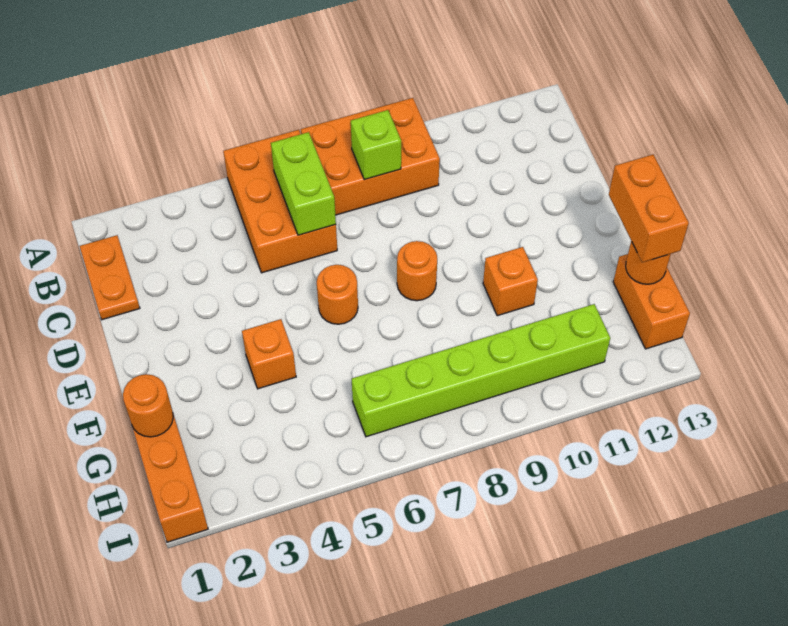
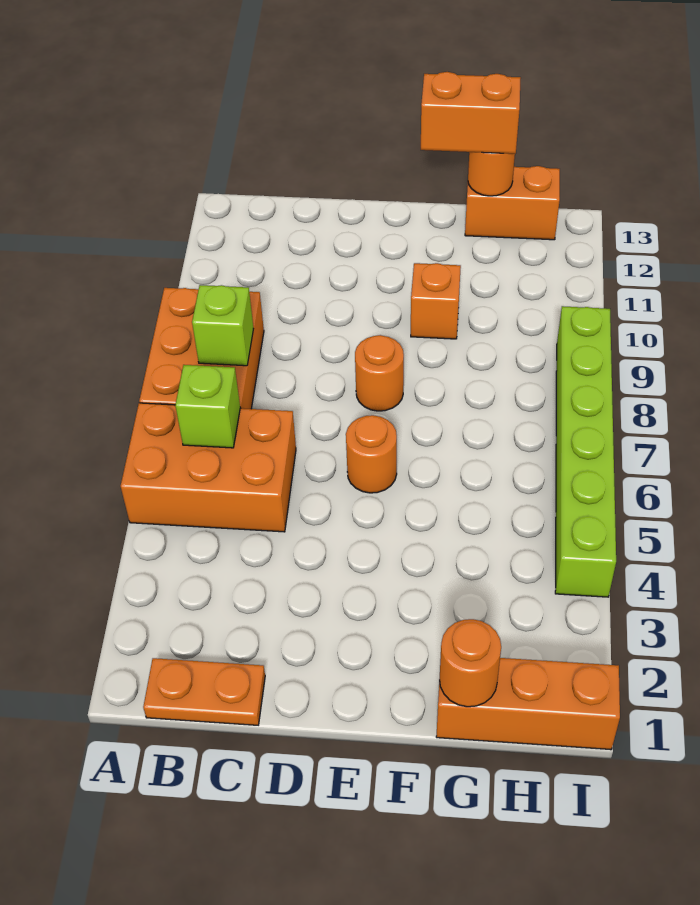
lime 1x2 brick [271,132,336,235] -> lime 1x1 brick [175,365,240,448]
orange 1x1 brick [242,319,296,389] -> none
lime 1x6 brick [352,304,610,437] -> lime 1x6 brick moved to [555,306,616,597]

